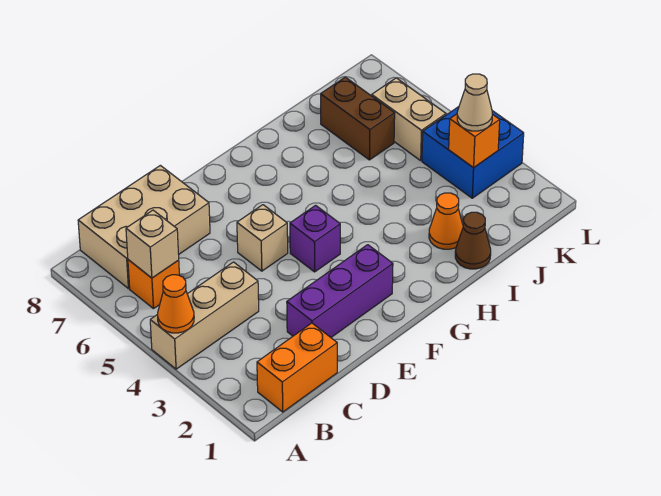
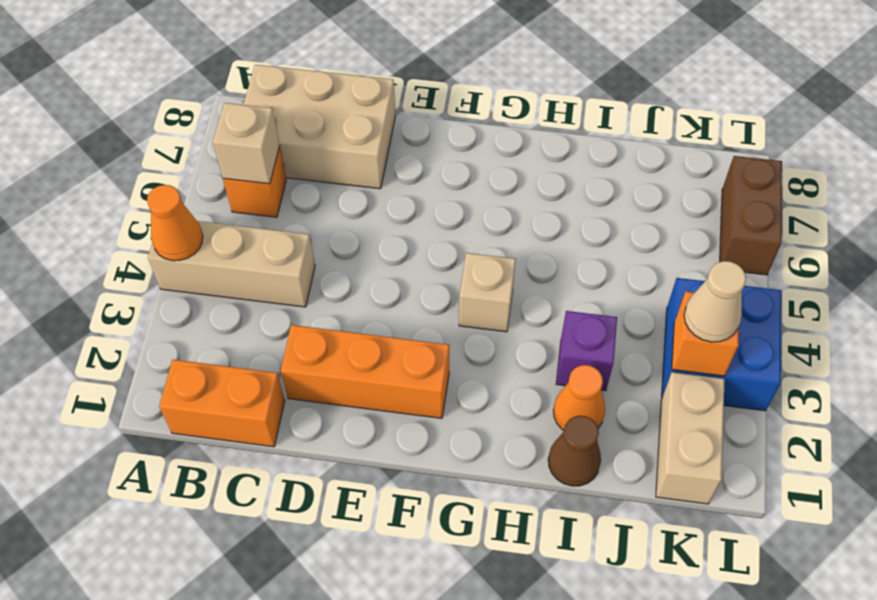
purple 1x3 brick [287,245,393,337] -> orange 1x3 brick [281,325,449,418]
tan 1x1 brick [237,205,288,271] -> tan 1x1 brick moved to [459,253,516,332]
purple 1x1 brick [290,205,340,272] -> purple 1x1 brick moved to [556,311,617,391]
brown 1x2 brick [321,77,395,160] -> brown 1x2 brick moved to [720,156,782,275]
tan 1x2 brick [372,78,446,161] -> tan 1x2 brick moved to [656,372,725,504]

